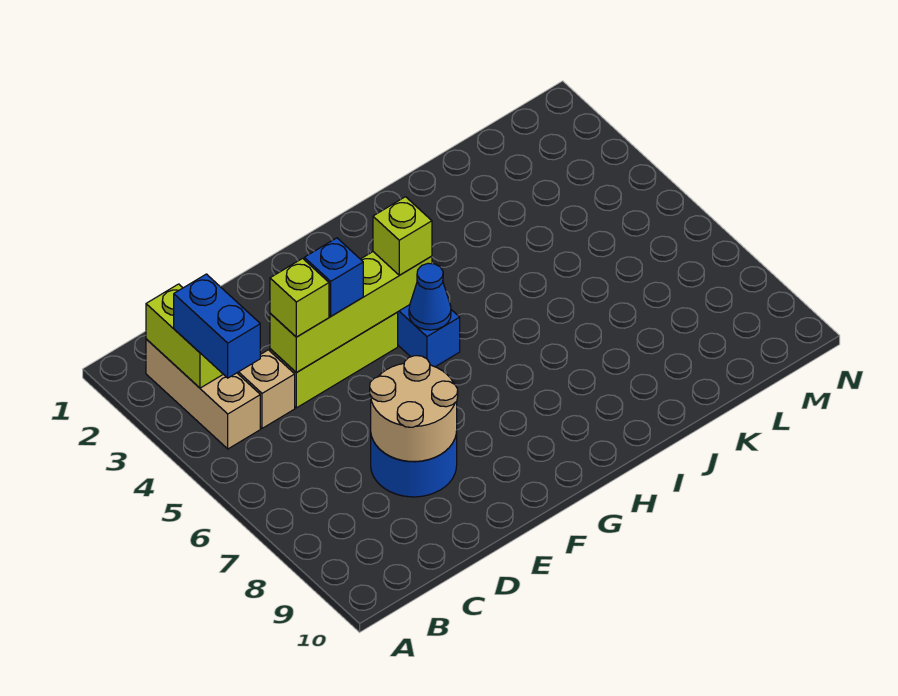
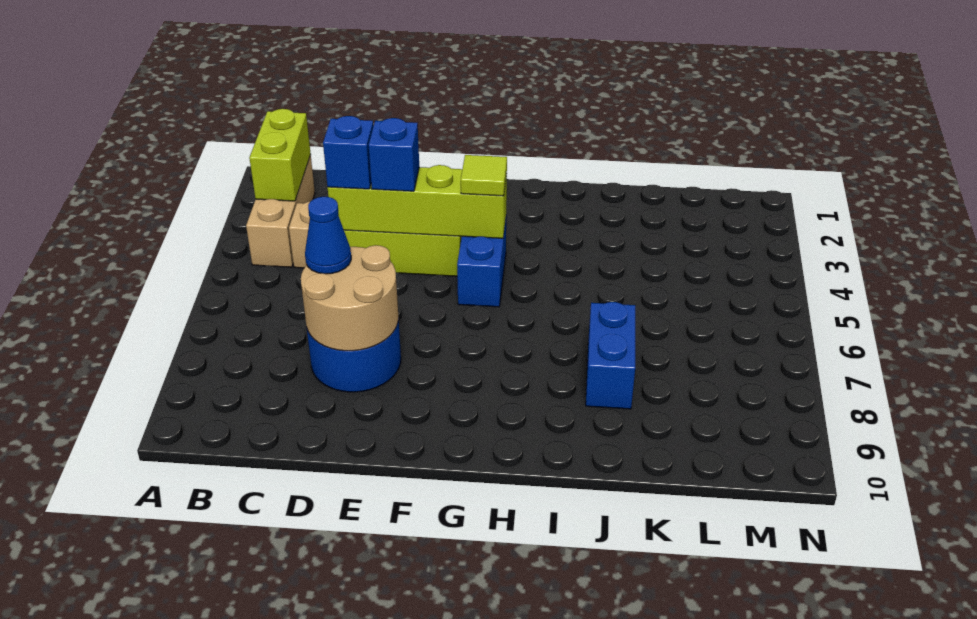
blue 1x2 brick [174,274,260,378] -> blue 1x2 brick moved to [586,302,635,409]
lime 1x1 brick [270,258,329,337] -> blue 1x1 brick [323,116,373,189]
lime 1x1 brick [373,197,432,275] -> lime 1x1 tile [461,155,507,196]
blue 1x1 cone [409,263,451,330] -> blue 1x1 cone moved to [305,197,351,274]

